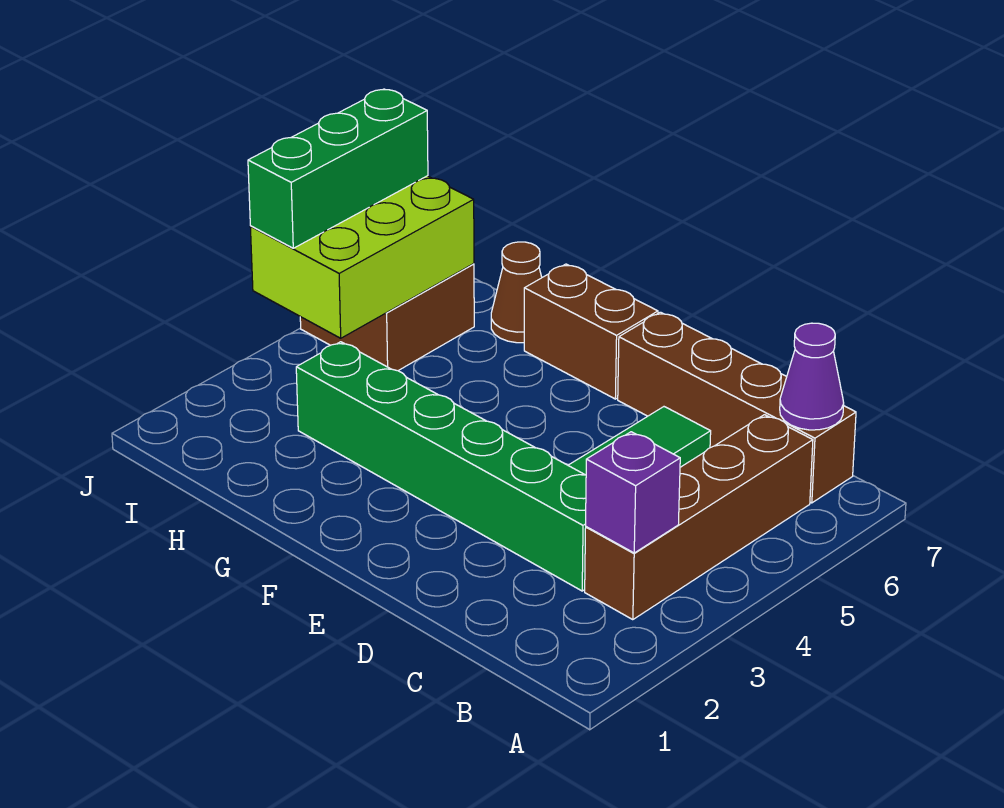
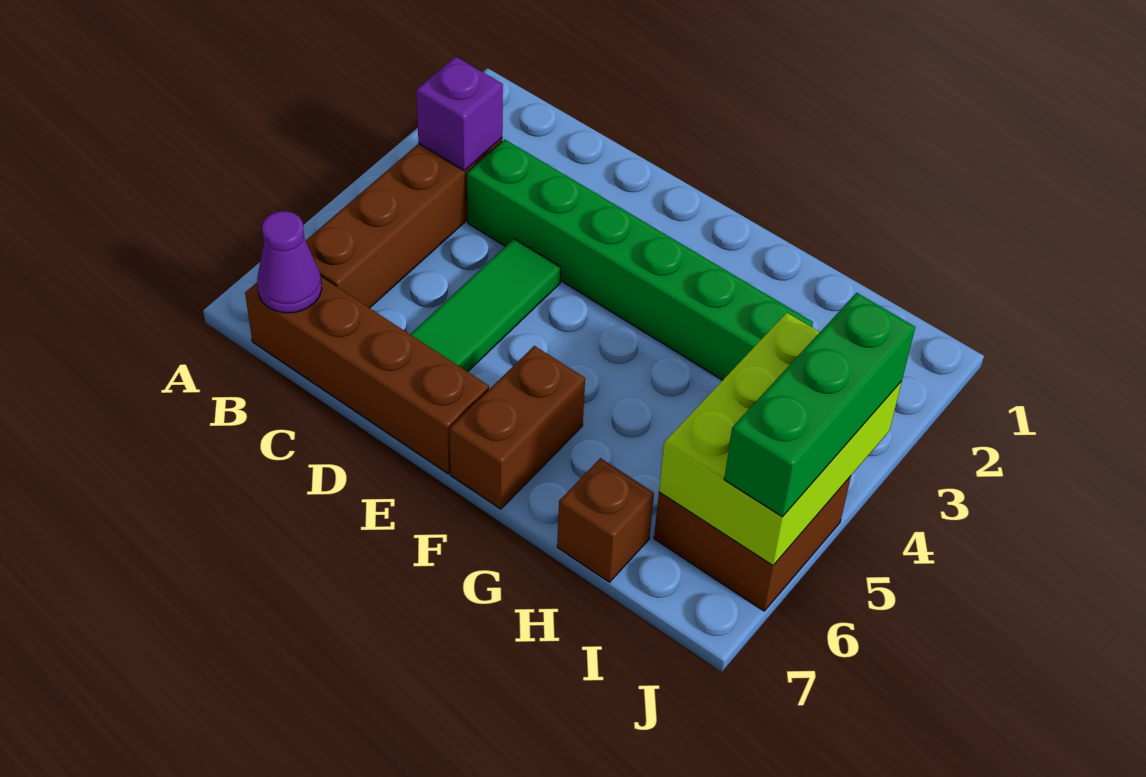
brown 1x2 brick [524,264,658,399] -> brown 1x2 brick turned to [449,346,585,509]
brown 1x1 cone [491,242,542,343] -> brown 1x1 brick [557,458,654,582]

